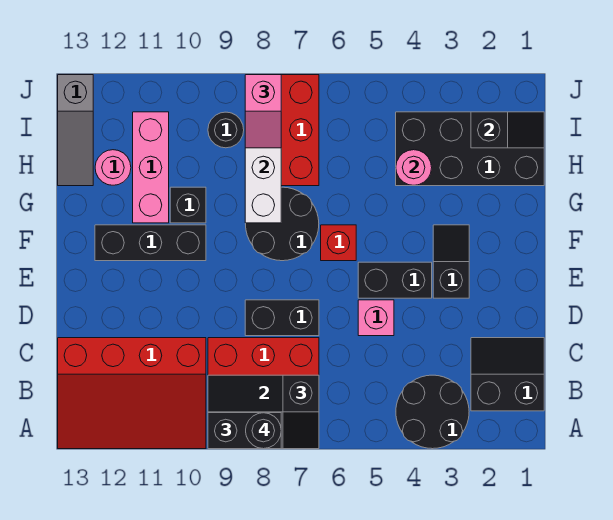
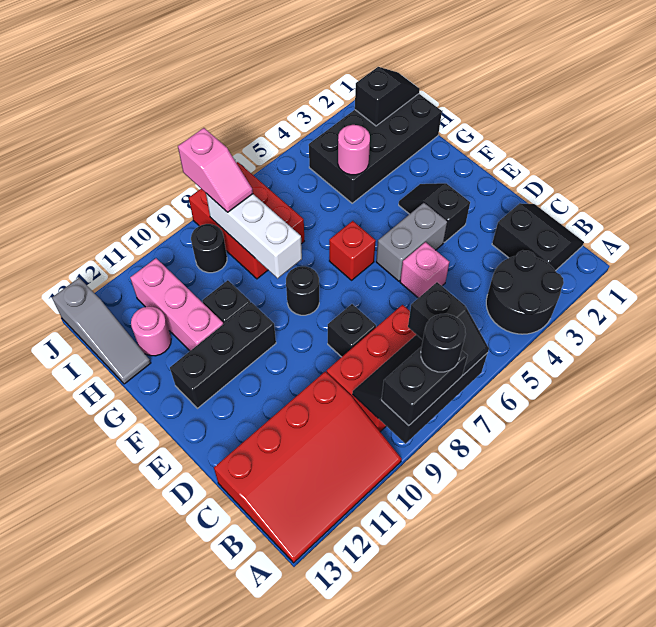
black 2x2 slope [471,338,544,411] -> black 2x2 slope turned to [492,203,584,271]
black 1x2 brick [245,300,319,336] -> black 1x1 brick [328,304,376,357]
black 1x2 brick [358,262,432,298] -> grey 1x2 brick [376,203,447,281]
black 2x2 round brick [246,187,319,261] -> black 1x1 round brick [286,266,319,315]

